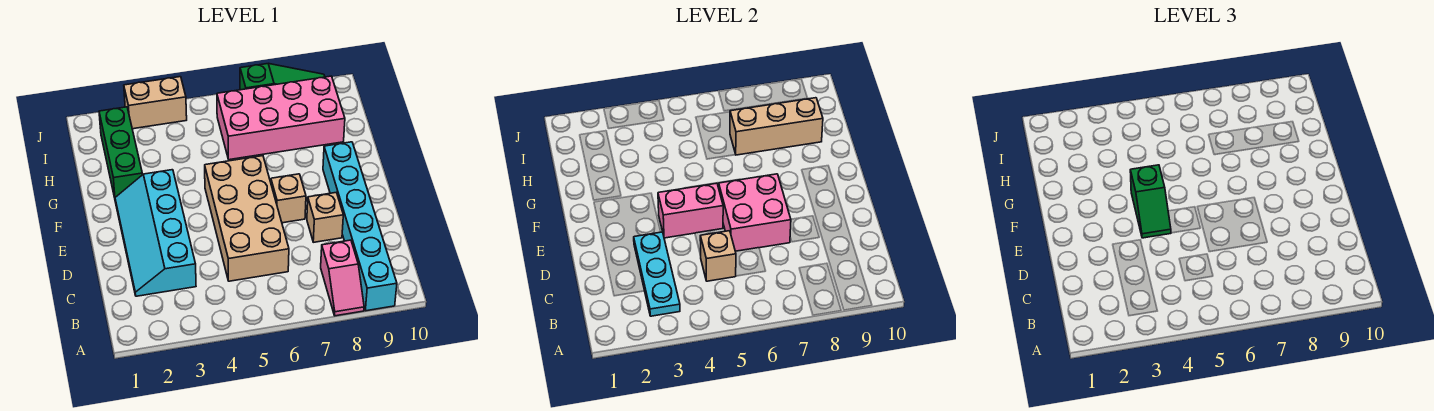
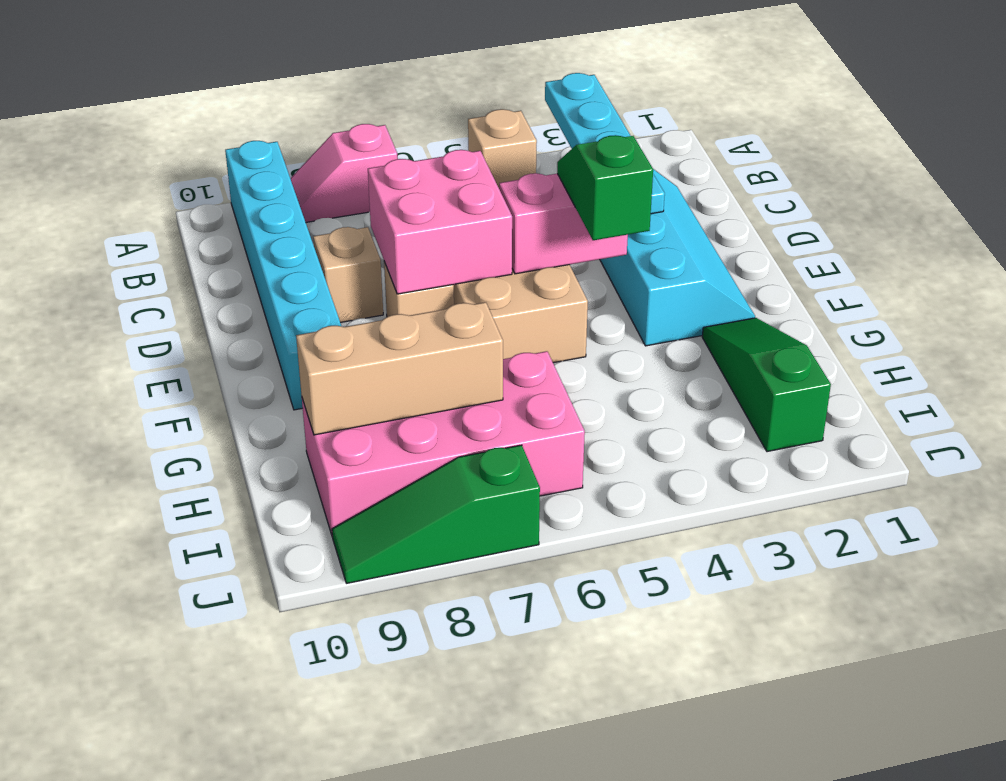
pink 1x2 slope [321,240,364,316] -> pink 1x2 slope turned to [290,124,398,222]
cyan 1x3 plate [634,232,680,316] -> cyan 1x4 plate [545,73,665,214]
green 1x3 brick [99,107,142,198] -> green 1x3 slope [702,318,831,452]
tan 1x2 brick [124,77,187,129] -> none

